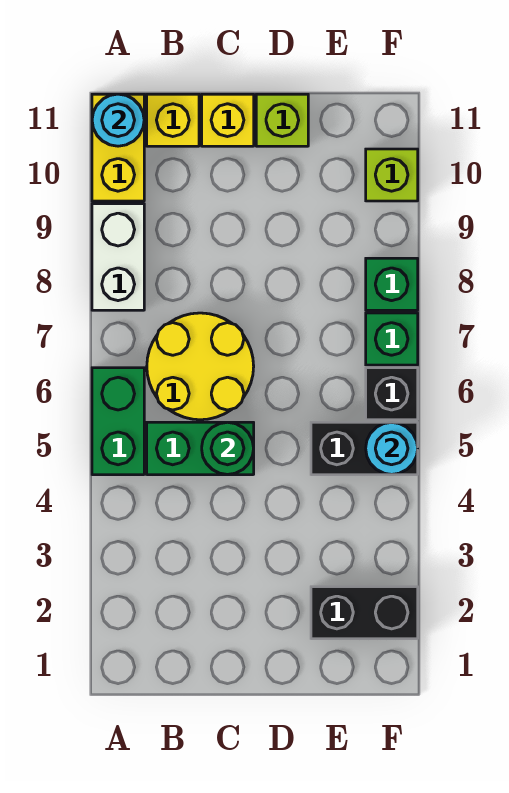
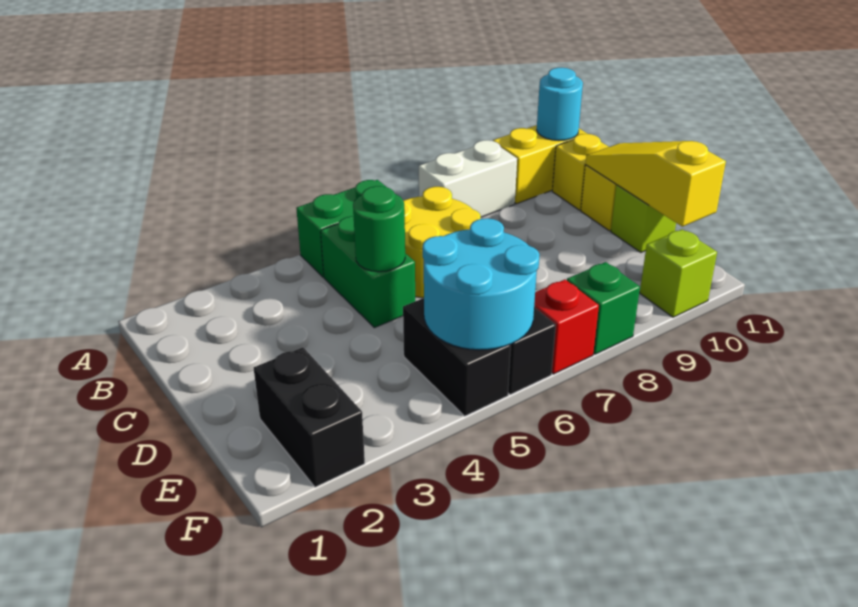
none -> yellow 1x3 slope [585,141,726,227]
cyan 1x1 round brick [366,422,418,474] -> cyan 2x2 round brick [423,218,540,350]
green 1x1 brick [366,313,418,365] -> red 1x1 brick [534,280,599,374]

